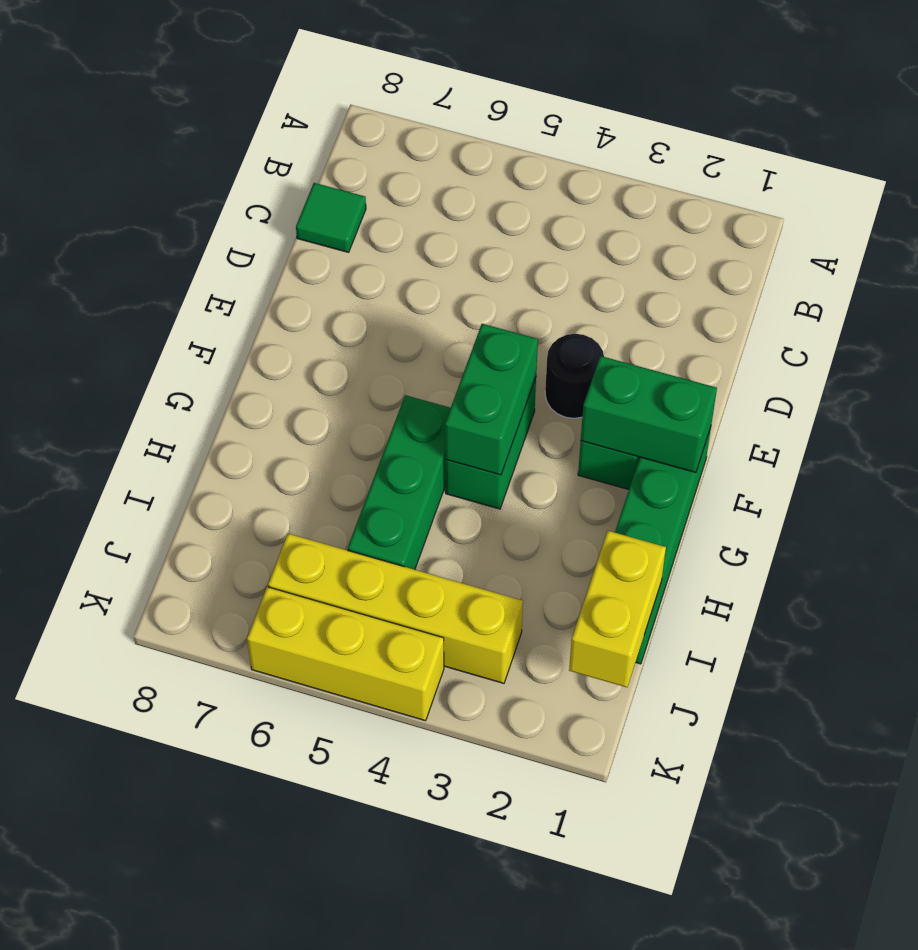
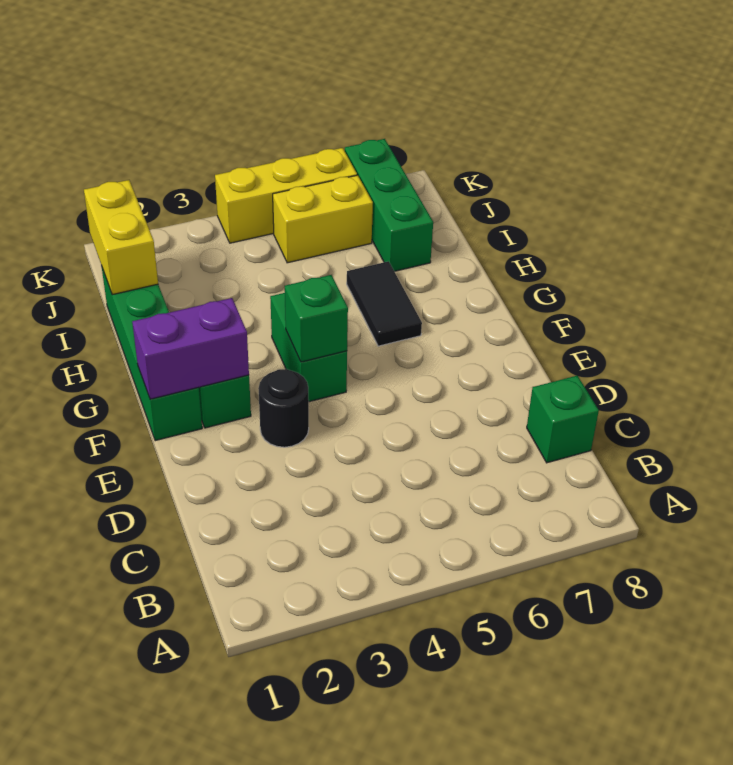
green 1x1 tile [296,183,366,252] -> green 1x1 brick [527,376,599,463]
green 1x2 brick [581,356,717,473] -> purple 1x2 brick [132,298,249,399]
green 1x2 brick [445,324,538,475] -> green 1x1 brick [285,275,348,362]
green 1x3 brick [348,395,451,570] -> green 1x3 brick moved to [345,139,433,271]
none -> black 1x2 tile [347,261,422,346]
yellow 1x4 brick [268,534,523,683] -> yellow 1x2 brick [273,175,373,263]

